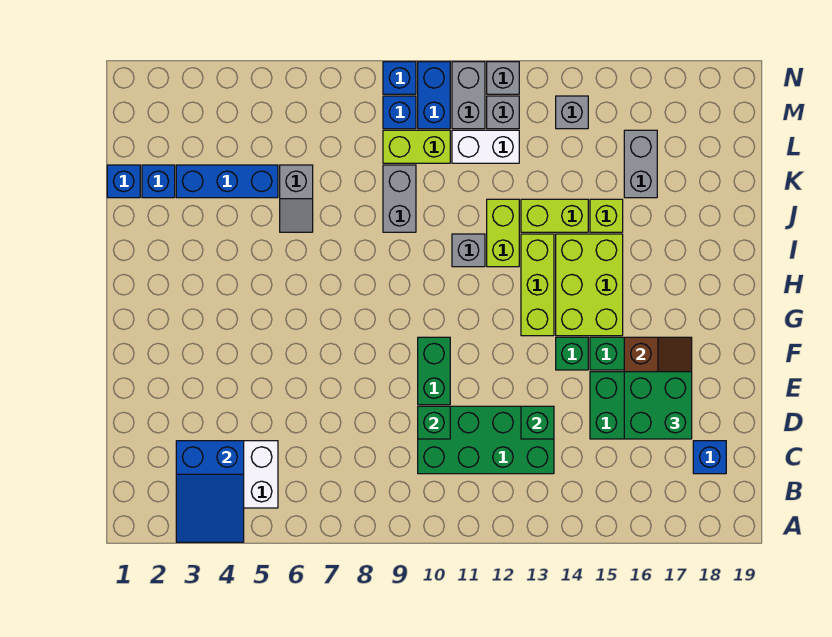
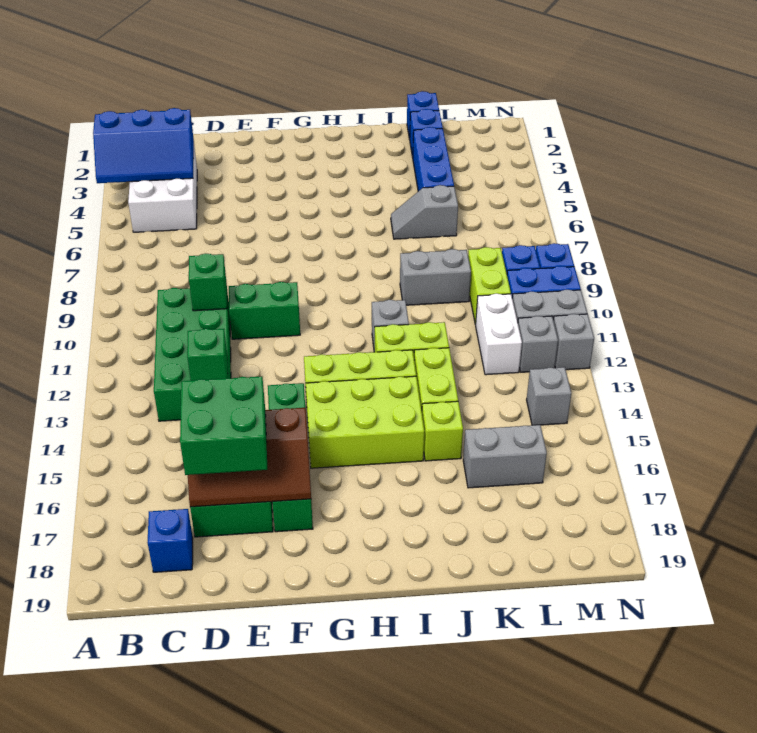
blue 2x3 slope [176,441,244,542] -> blue 2x3 slope turned to [93,108,194,183]

